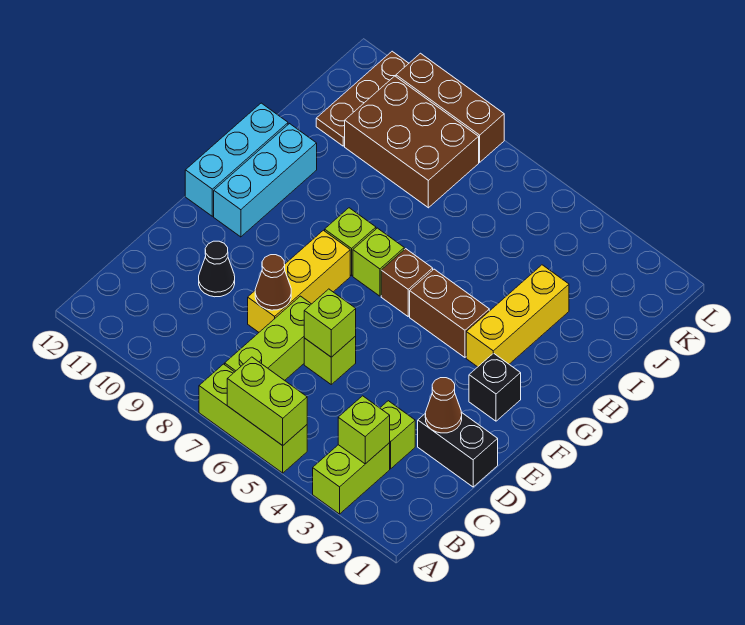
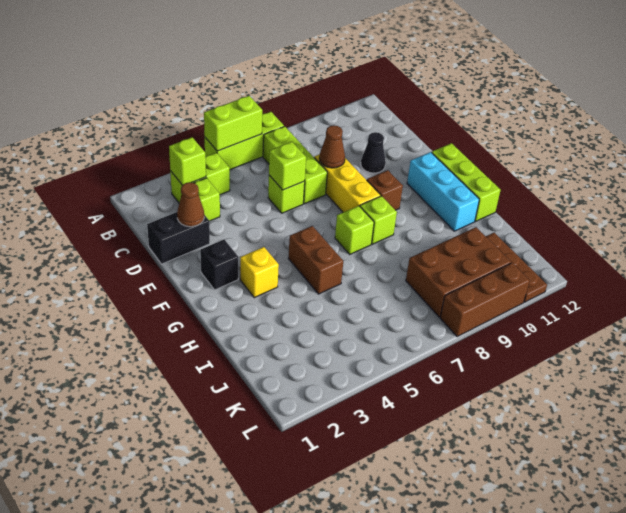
lime 1x2 brick [313,443,390,514] -> lime 1x2 brick turned to [170,153,230,203]
cyan 1x3 brick [185,103,288,216] -> lime 1x3 brick [432,143,500,221]
yellow 1x3 brick [466,265,569,367] -> yellow 1x1 brick [240,247,279,298]
brown 1x2 brick [410,269,489,357] -> brown 1x2 brick turned to [288,226,343,294]
brown 1x1 brick [381,249,433,316] -> brown 1x1 brick moved to [367,170,403,210]

